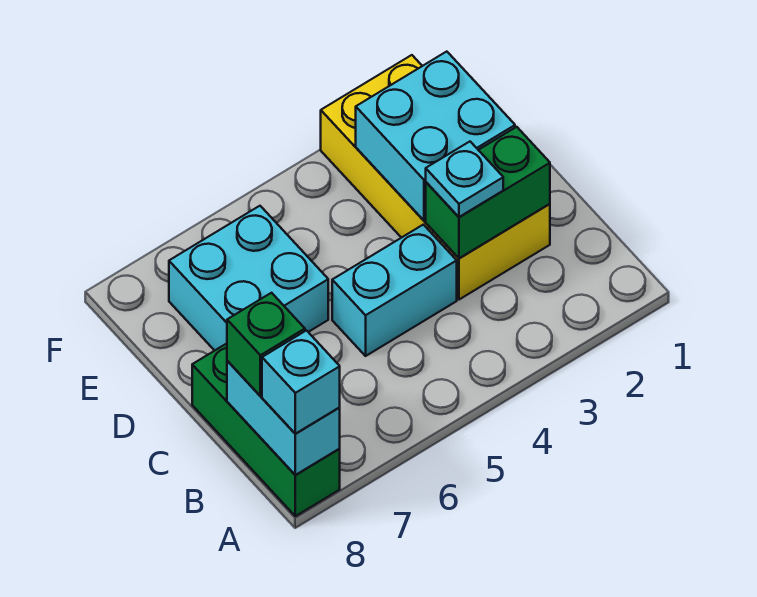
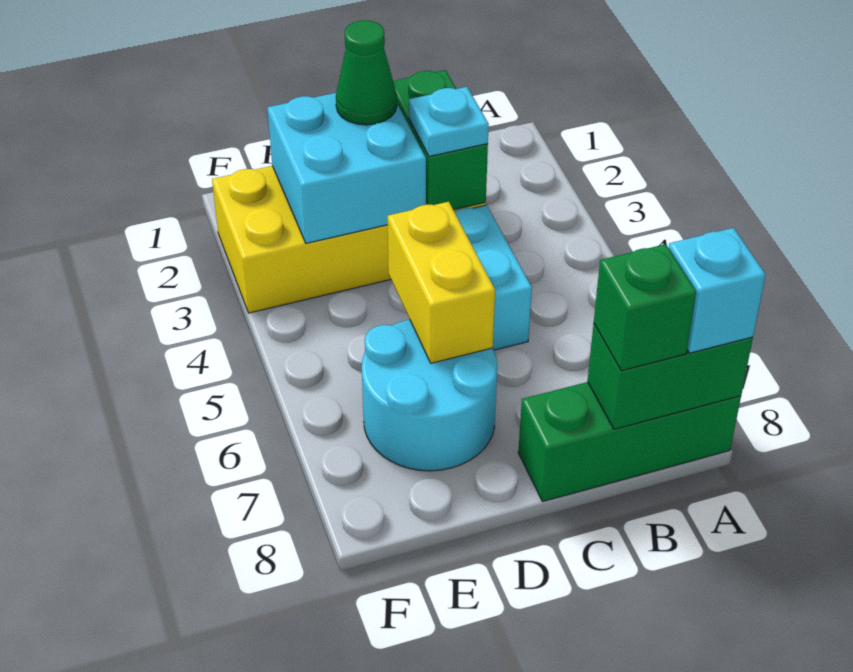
cyan 1x2 brick [227,361,340,475] -> green 1x2 brick [587,324,753,429]
none -> green 1x1 cone [336,20,397,125]
none -> yellow 1x2 brick [388,202,495,363]
cyan 2x2 brick [169,206,328,351] -> cyan 2x2 round brick [362,319,497,471]

